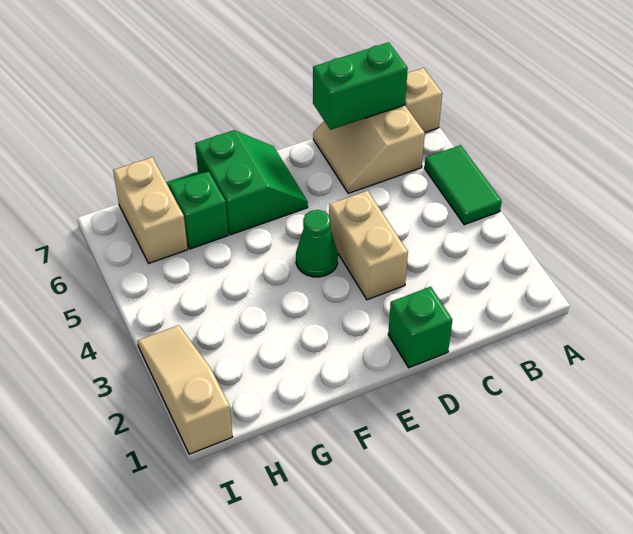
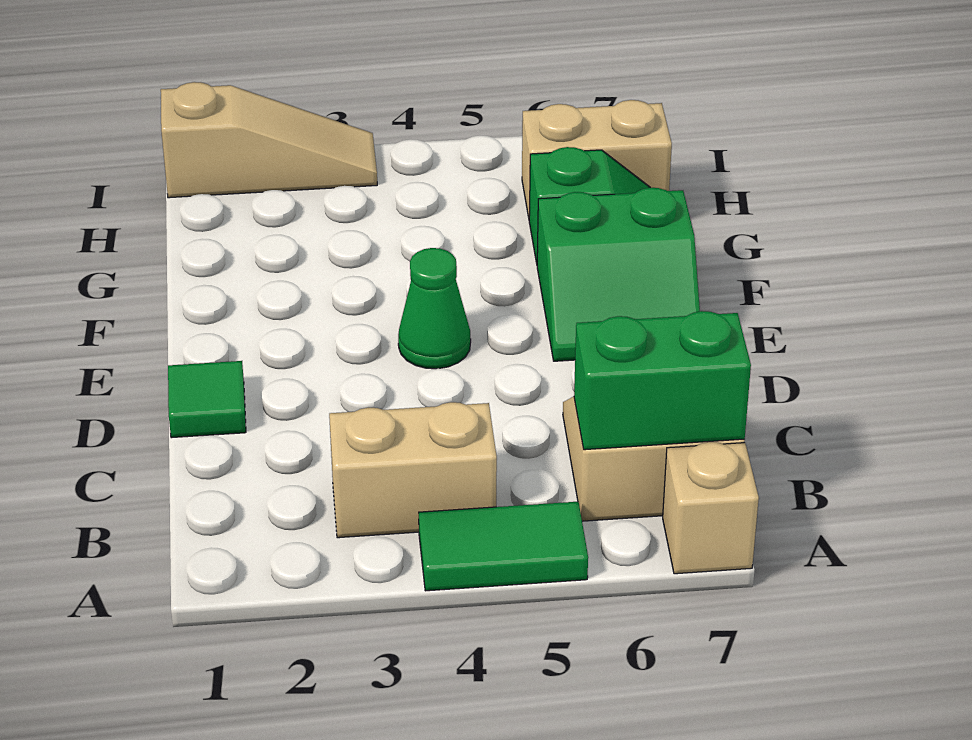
green 1x2 brick [313,42,408,130] -> green 1x2 brick turned to [574,311,751,450]
green 1x1 brick [388,287,452,368] -> green 1x1 tile [168,361,246,438]
tan 1x2 brick [329,191,408,300] -> tan 1x2 brick moved to [329,402,497,538]

